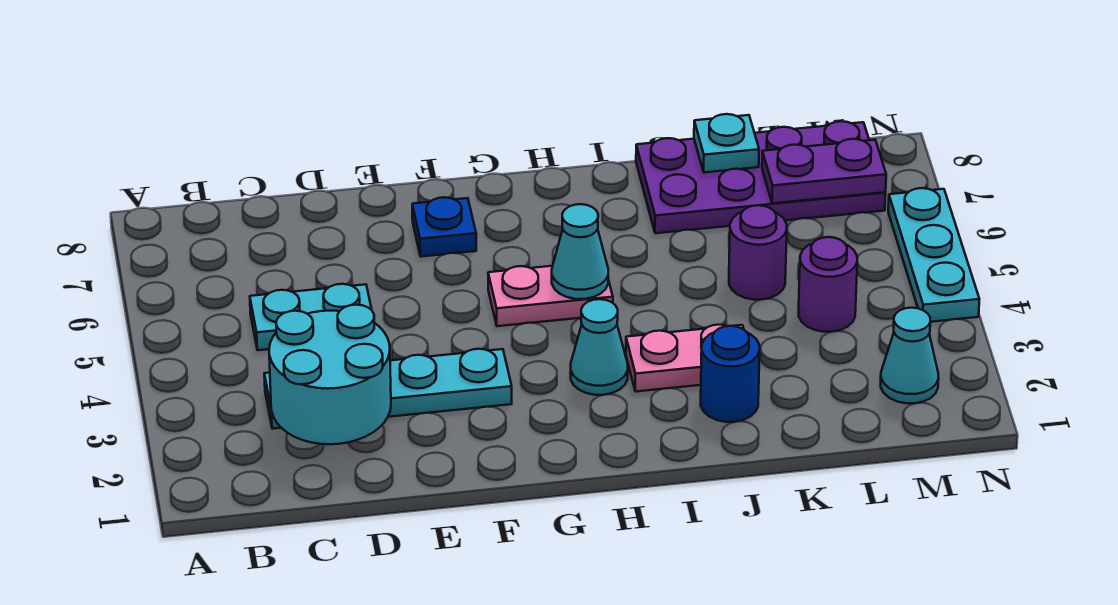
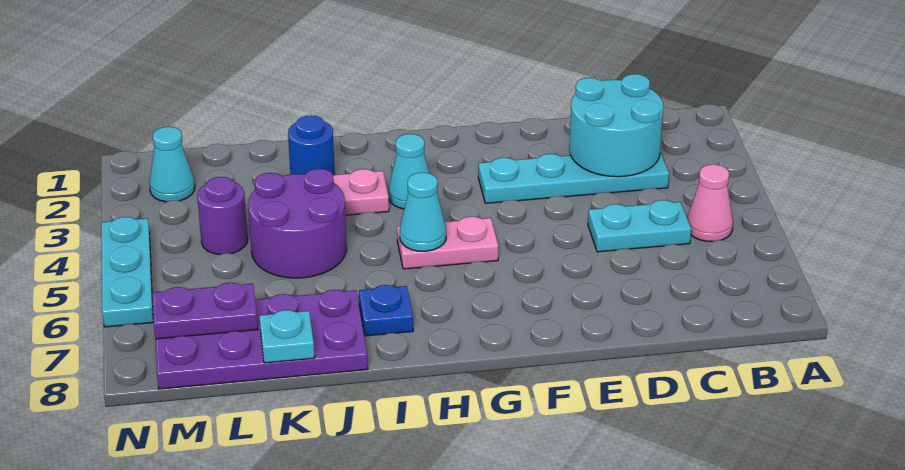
none -> pink 1x1 cone [687,164,733,242]
blue 1x1 plate [412,197,476,257] -> blue 1x1 plate moved to [359,285,413,336]
purple 1x1 round brick [729,205,787,300] -> purple 2x2 round brick [248,169,347,278]

